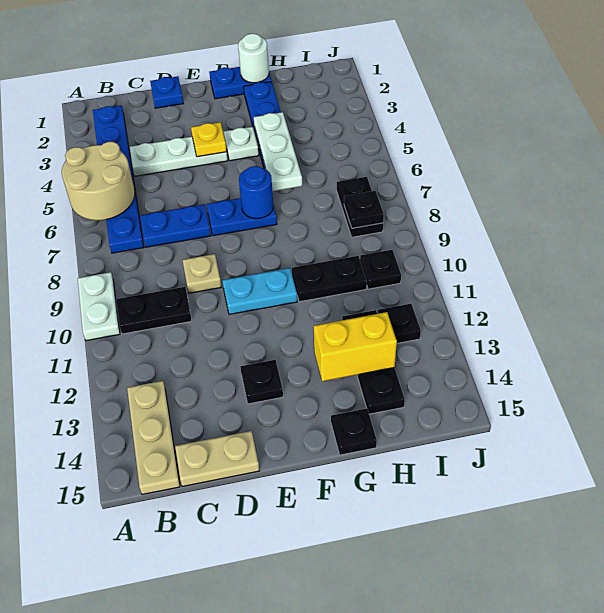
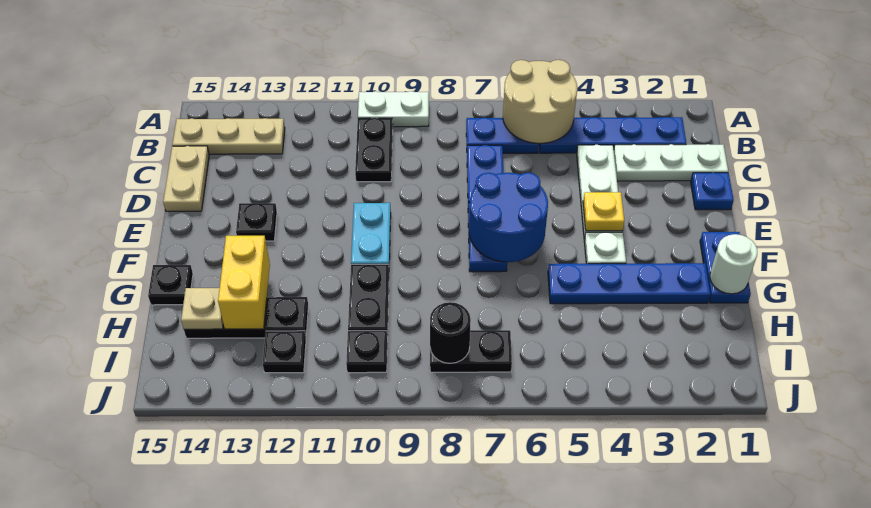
tan 1x1 plate [183,254,221,293] -> tan 1x1 plate moved to [181,288,223,329]
blue 1x1 round brick [239,166,273,219] -> blue 2x2 round brick [469,173,548,262]
white 1x3 plate [254,112,302,191] -> white 1x3 plate moved to [614,144,728,181]
black 1x1 plate [344,191,384,228] -> black 1x1 round brick [430,302,471,363]

